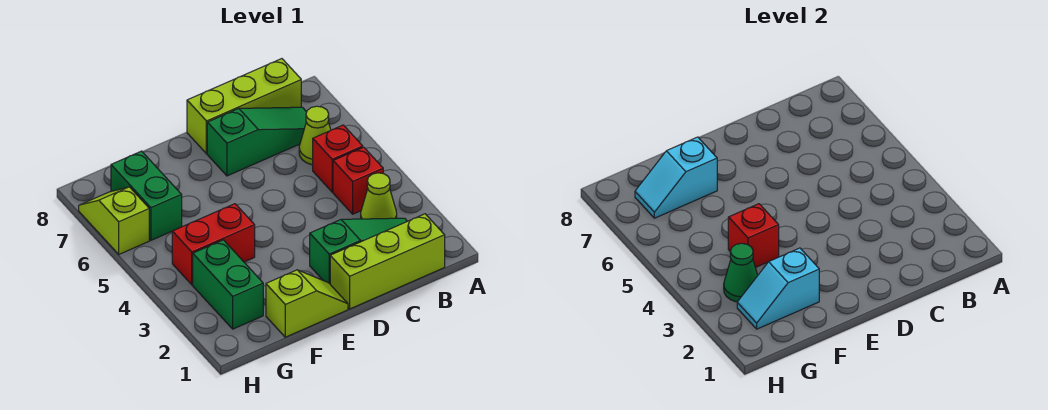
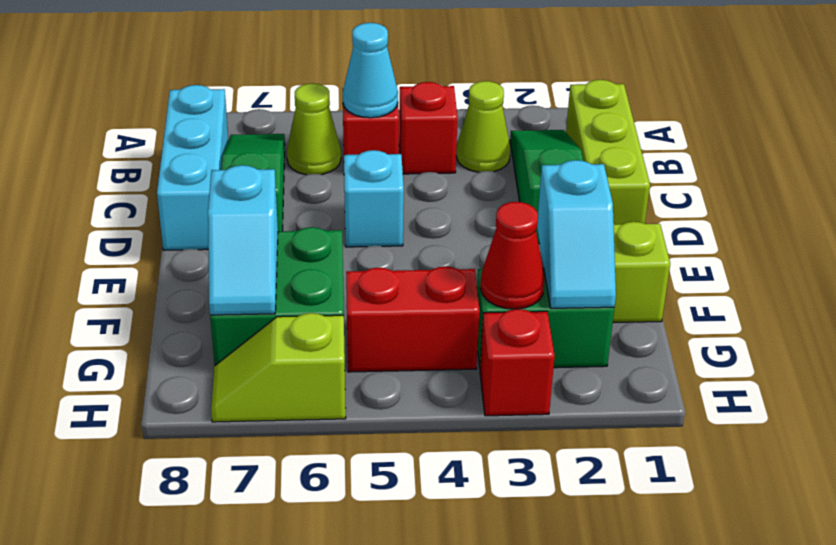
none -> cyan 1x1 cone [343,23,398,118]
lime 1x3 brick [187,59,301,154] -> cyan 1x3 brick [157,85,228,250]
none -> cyan 1x1 brick [344,150,404,247]
red 1x2 brick [172,204,255,285] -> red 1x2 brick turned to [346,266,480,372]
red 1x1 brick [728,204,779,268] -> red 1x1 brick moved to [480,309,555,416]
green 1x1 cone [724,243,758,302] -> red 1x1 cone [480,202,545,309]
green 1x2 brick [111,151,182,240] -> green 2x2 brick [210,227,345,365]

